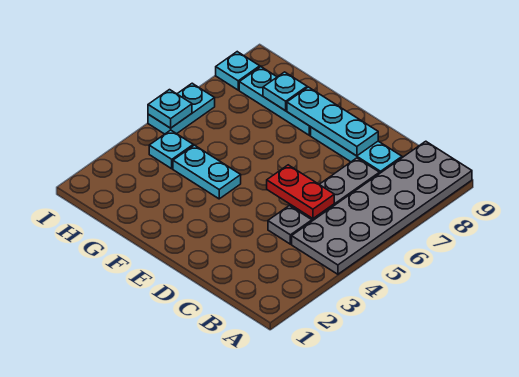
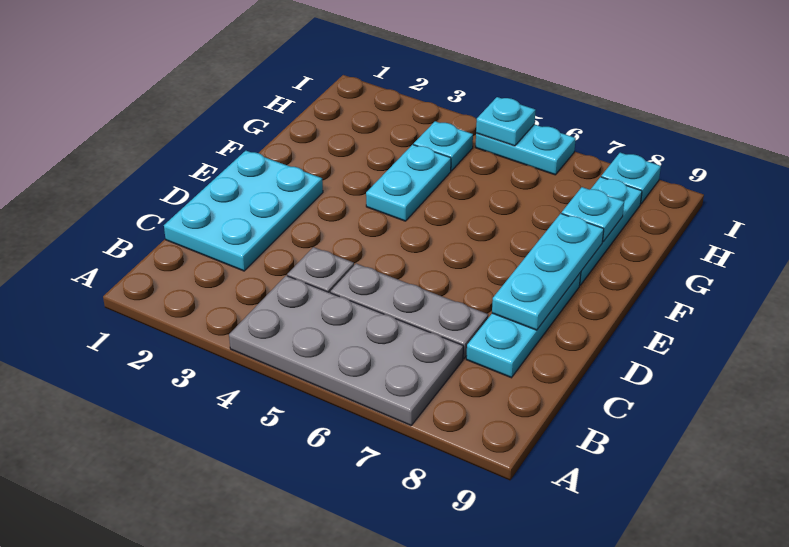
grey 2x6 plate [292,141,472,274] -> grey 2x4 plate [229,276,463,426]
none -> cyan 2x3 plate [164,151,323,271]
red 1x2 plate [267,165,334,219] -> none

